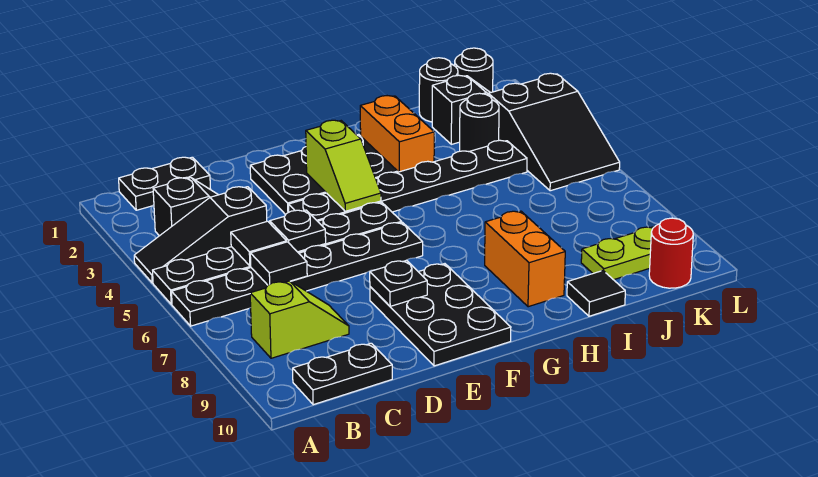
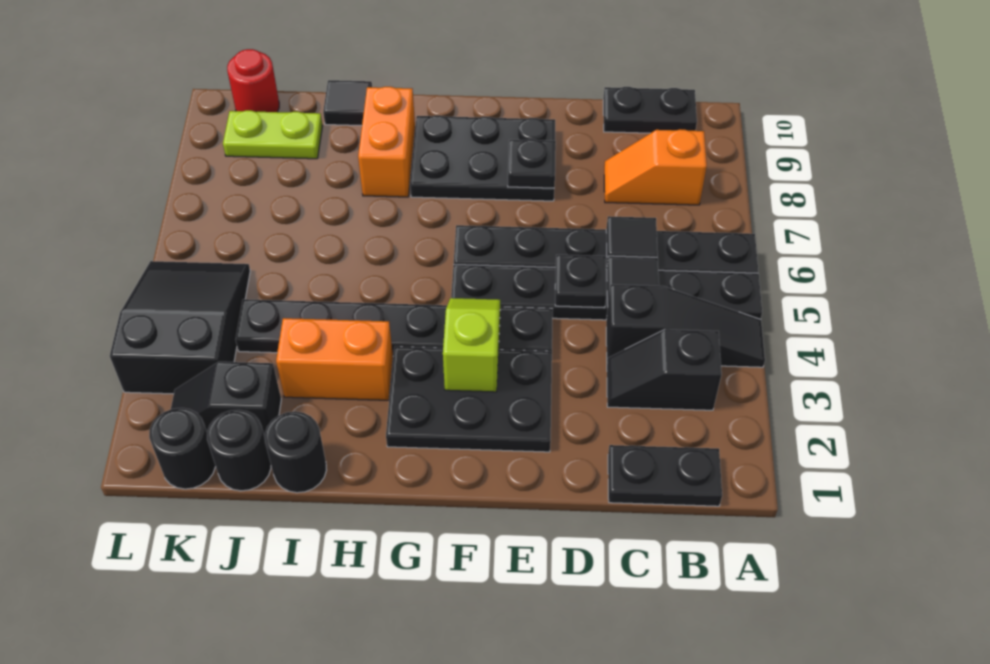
lime 1x2 slope [250,281,349,358] -> orange 1x2 slope [604,129,707,205]
black 2x3 plate [370,264,511,366] -> black 2x3 plate turned to [410,115,555,201]
orange 1x2 brick [360,96,434,172] -> orange 1x2 brick turned to [276,318,393,400]
black 1x1 round brick [460,93,499,152] -> black 1x1 round brick moved to [265,411,326,493]

